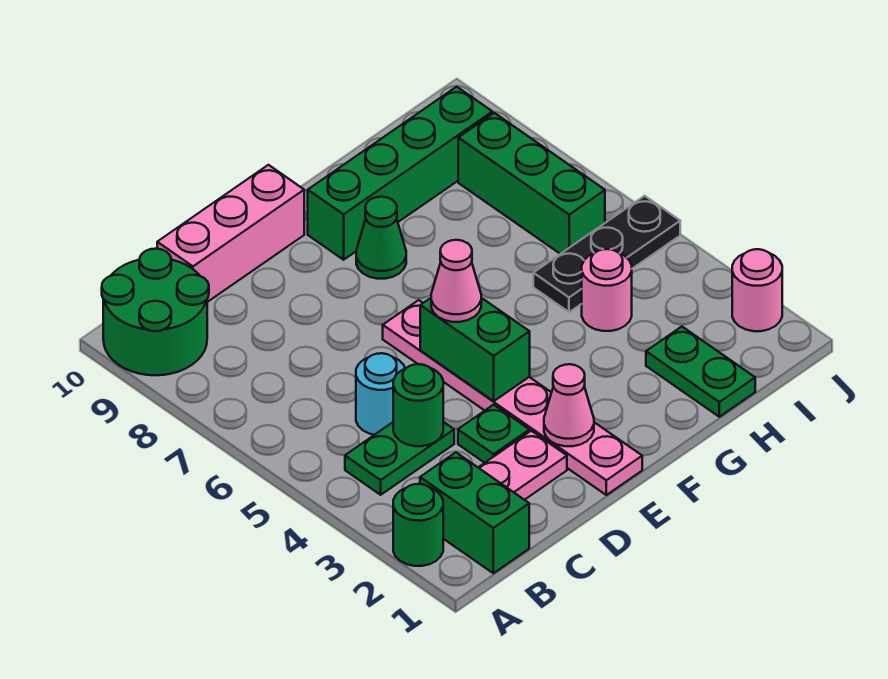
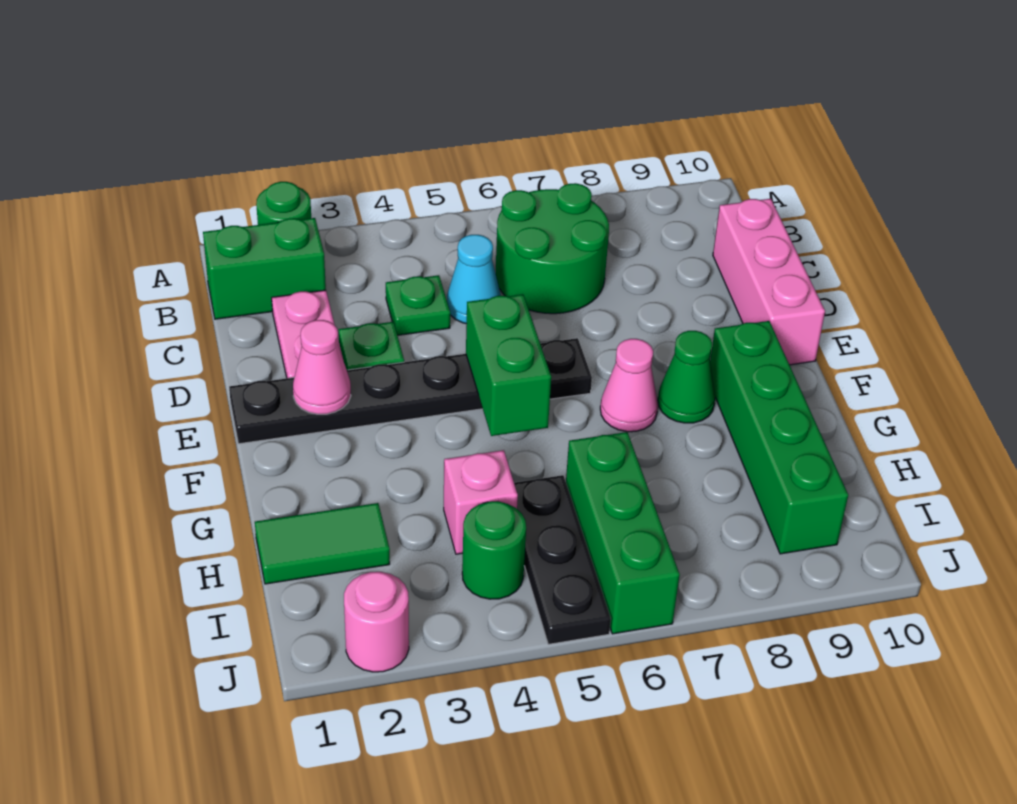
green 2x2 round brick [102,249,209,375] -> green 2x2 round brick moved to [496,183,609,314]
green 1x2 plate [345,422,454,495] -> green 1x1 plate [386,275,450,335]
green 1x1 round brick [393,364,443,446] -> green 1x1 round brick moved to [462,501,526,599]
cyan 1x1 round brick [356,353,405,435] -> cyan 1x1 cone [447,235,501,324]
pink 1x6 plate [383,300,642,495] -> black 1x6 plate [229,338,592,444]
green 1x2 brick [420,298,530,401] -> green 1x2 brick turned to [466,294,551,436]
pink 1x1 cone [431,240,481,322] -> pink 1x1 cone moved to [600,339,658,432]
green 1x2 plate [646,327,755,417] -> green 1x2 tile [255,503,390,584]
pink 1x1 round brick [582,249,632,331] -> pink 1x1 brick [444,450,518,554]
green 1x3 brick [458,113,605,254] -> green 1x3 brick turned to [566,432,680,634]

